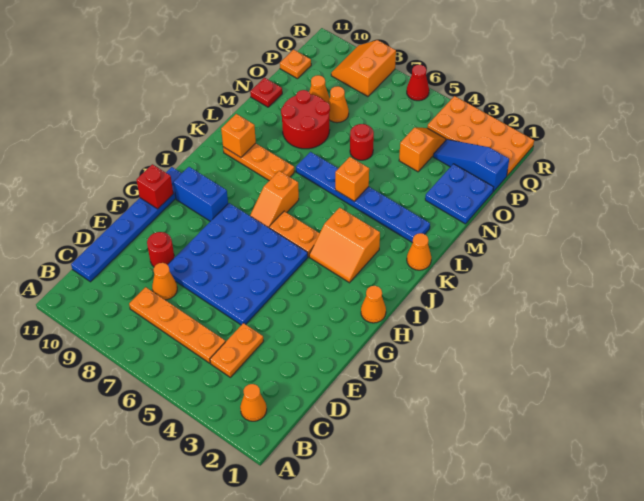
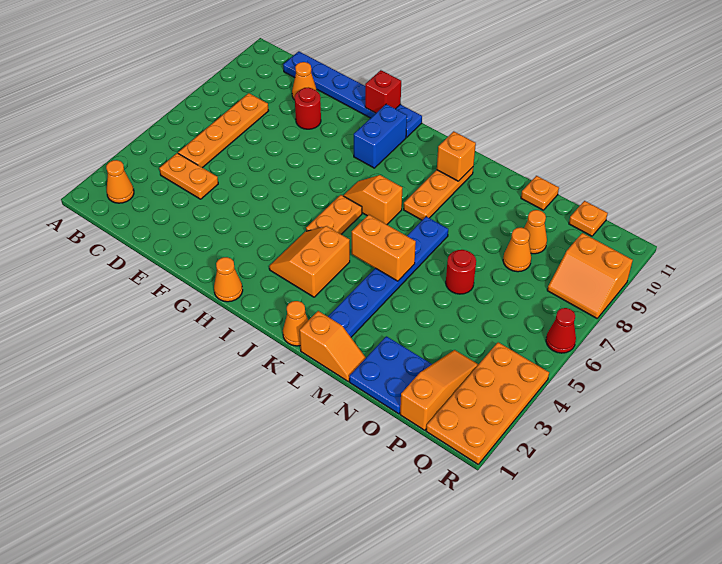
orange 1x1 cone [152,263,177,300] -> orange 1x1 cone moved to [292,62,317,100]
blue 4x4 plate [168,203,308,325] -> none
orange 1x1 brick [335,157,369,202] -> orange 1x2 brick [352,215,416,281]
red 2x2 round brick [281,90,330,149] -> none
red 1x1 plate [250,78,282,107] -> orange 1x1 plate [521,176,559,210]
orange 1x2 slope [399,128,446,172] -> orange 1x2 slope moved to [299,311,366,381]
blue 1x3 slope [433,139,509,192] -> orange 1x3 slope [400,350,479,430]
orange 2x2 slope [331,40,396,97] -> orange 2x2 slope turned to [547,233,633,318]

